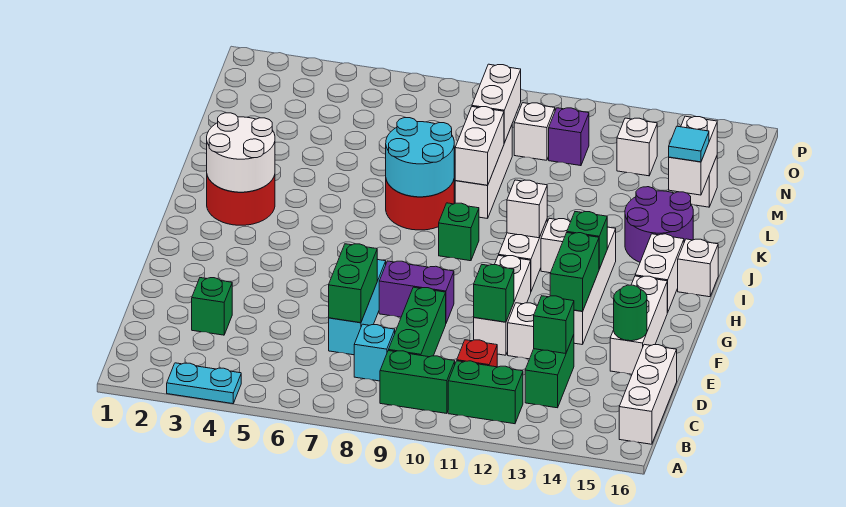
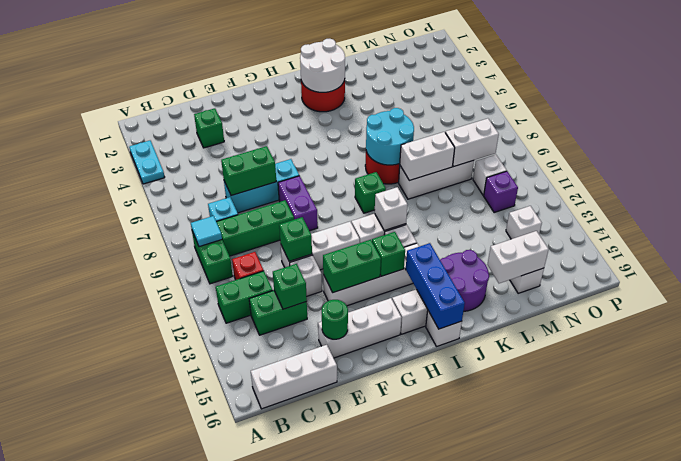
green 1x2 brick [448,361,523,424] -> green 1x2 brick turned to [216,271,273,323]
none -> blue 1x3 brick [406,243,465,329]
cyan 1x1 tile [669,126,709,162] -> cyan 1x1 tile moved to [191,216,222,247]

